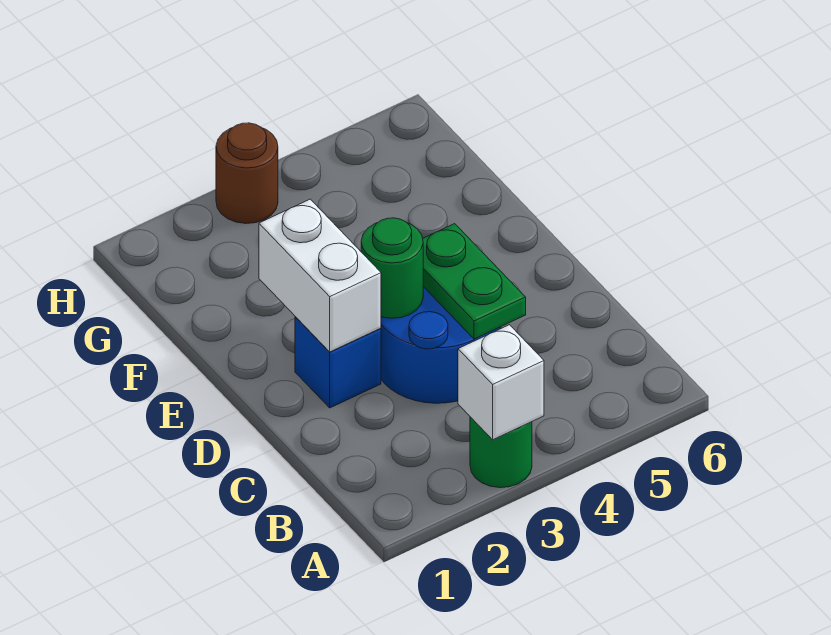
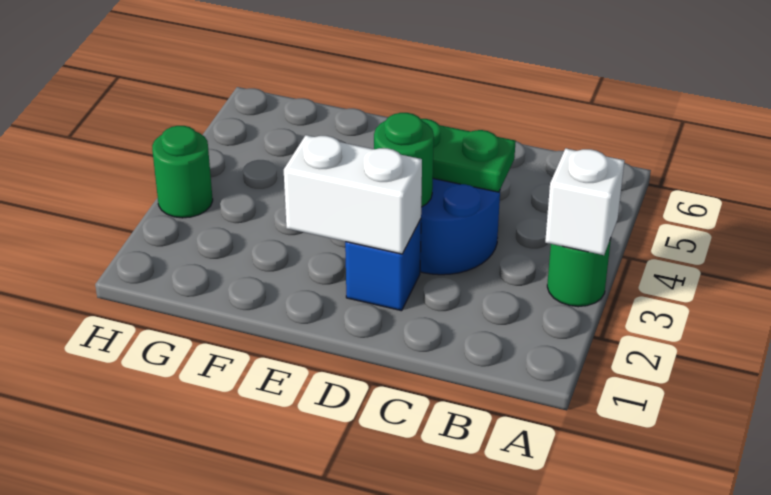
brown 1x1 round brick [216,123,278,223] -> green 1x1 round brick [152,126,213,218]

